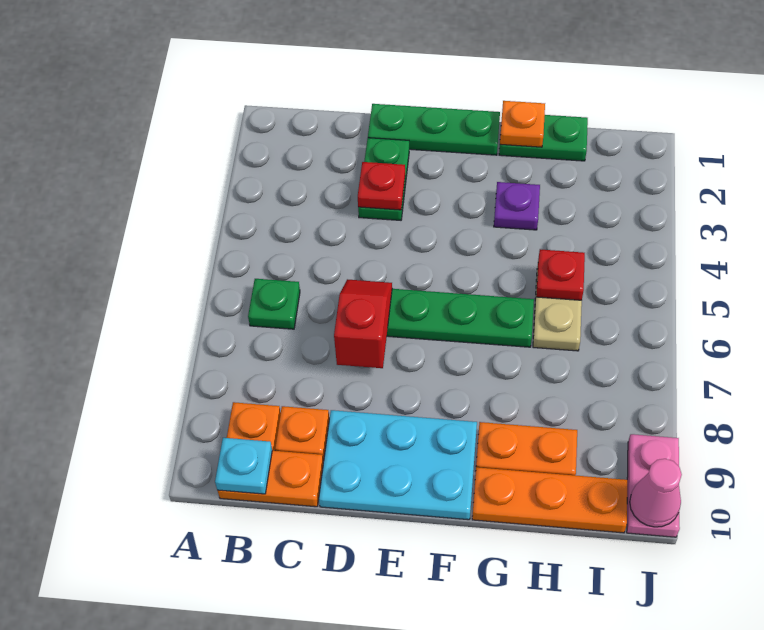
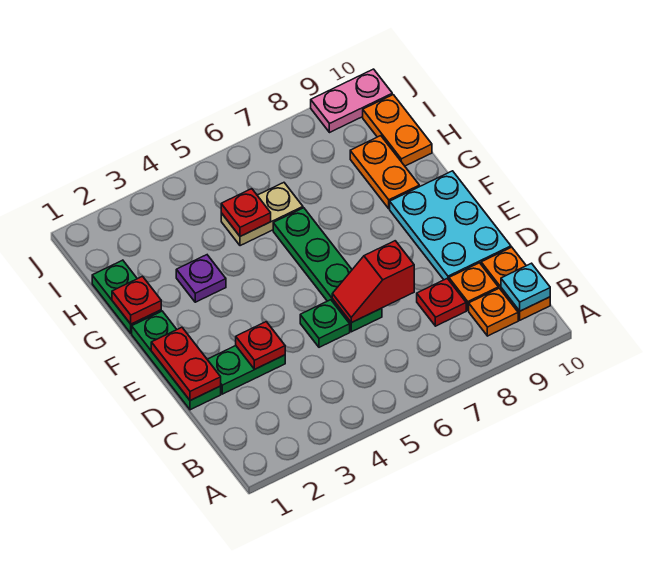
green 1x1 plate [248,279,300,329] -> green 1x1 plate moved to [300,300,350,347]
none -> red 1x1 plate [417,279,466,326]
none -> red 1x2 plate [151,327,221,401]
orange 1x1 plate [500,101,545,147] -> red 1x1 plate [112,276,161,324]
orange 1x3 plate [472,467,627,533] -> orange 1x2 plate [363,95,432,166]
pink 1x1 cone [630,459,682,527] -> none

